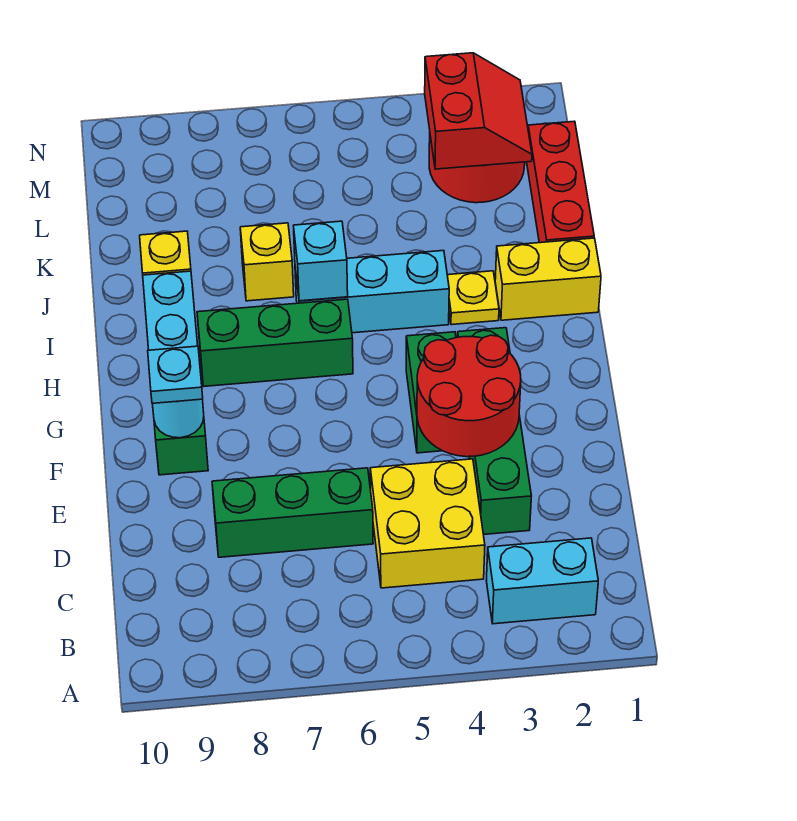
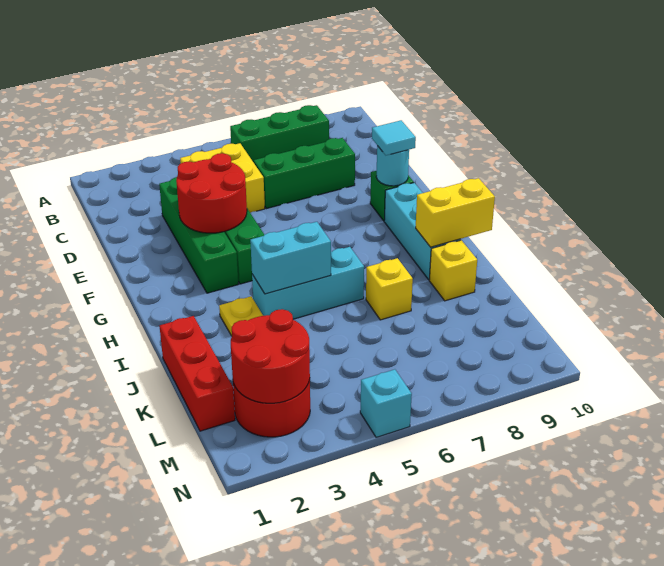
cyan 1x2 brick [486,538,598,624] -> cyan 1x2 brick moved to [250,222,331,294]
cyan 1x1 plate [148,346,203,403] -> cyan 1x1 tile [372,120,416,155]
green 1x3 brick [197,299,353,386] -> green 1x3 brick moved to [230,105,329,162]
yellow 1x2 brick [495,238,601,320] -> yellow 1x2 brick moved to [416,178,495,247]
cyan 1x1 brick [293,221,348,301] -> cyan 1x1 brick moved to [360,369,412,437]
red 2x2 slope [425,53,532,169] -> red 2x2 round brick [231,309,310,403]

